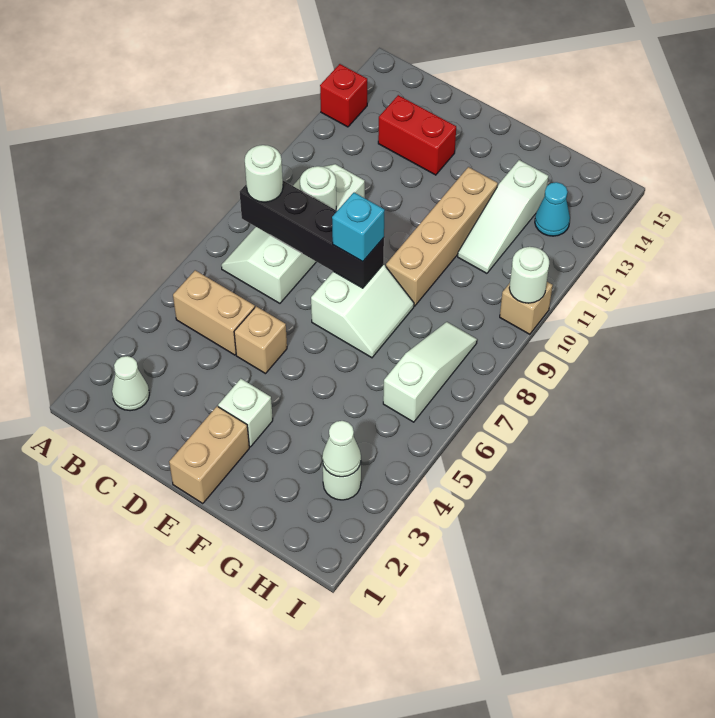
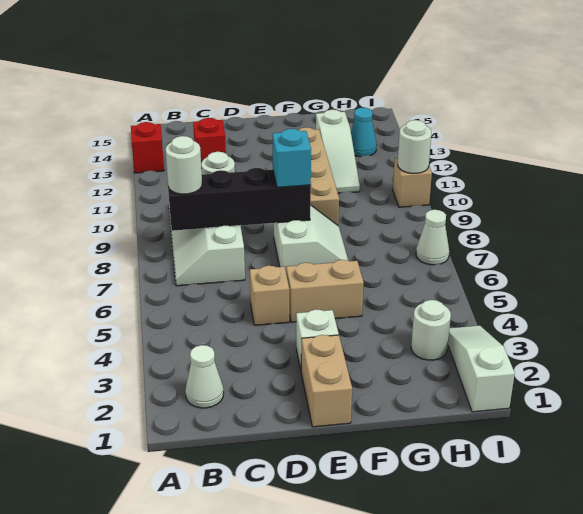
tan 1x2 brick [173,270,255,355] -> tan 1x2 brick moved to [286,260,364,322]
red 1x2 brick [378,95,456,175] -> red 1x1 brick [193,118,226,168]
white 1x1 cone [322,421,361,477] -> white 1x1 cone moved to [416,210,449,265]
white 1x3 slope [383,322,477,422] -> white 1x3 slope moved to [448,326,515,412]

